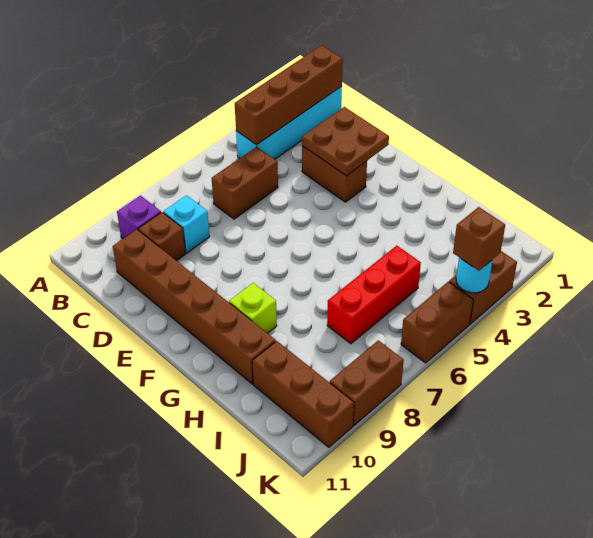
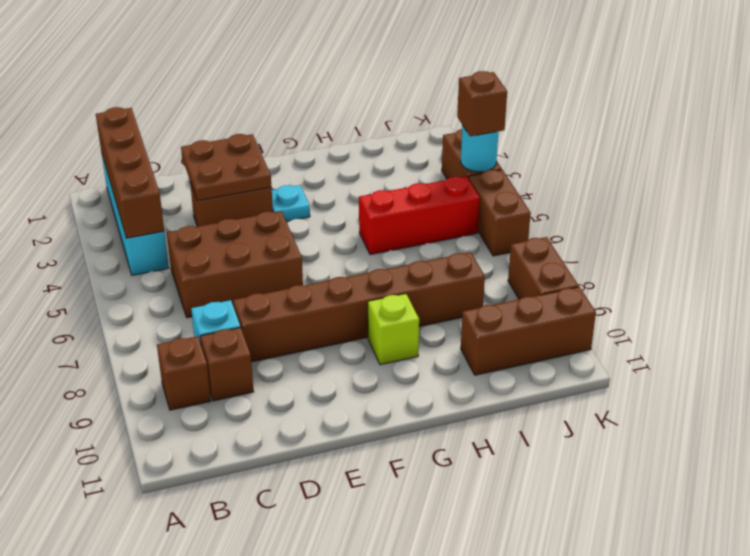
purple 1x1 brick [117,196,161,239] -> brown 1x1 brick [157,336,211,410]
brown 1x2 brick [212,147,278,219] -> brown 2x3 brick [167,211,303,318]
brown 1x6 brick [113,230,276,384] -> brown 1x6 brick moved to [233,252,485,362]
none -> cyan 1x1 plate [272,185,310,221]
red 1x3 brick [327,246,421,344] -> red 1x3 brick turned to [359,176,480,255]

